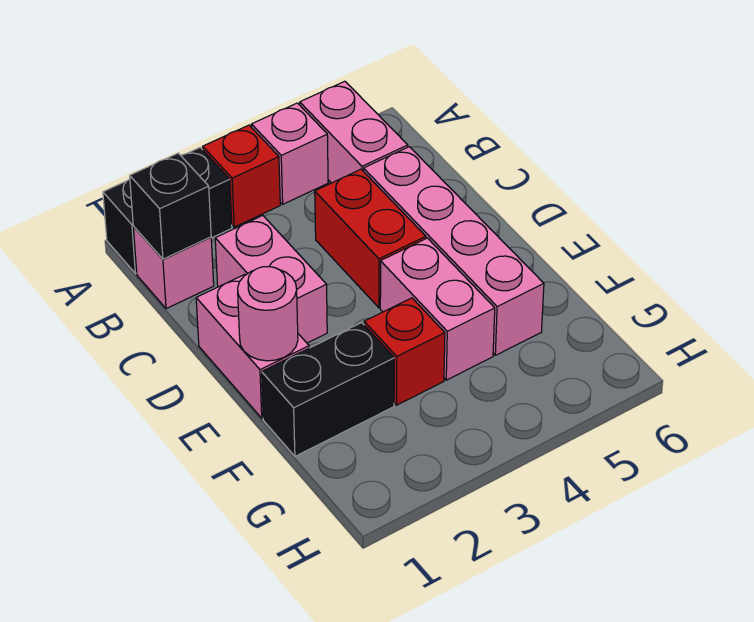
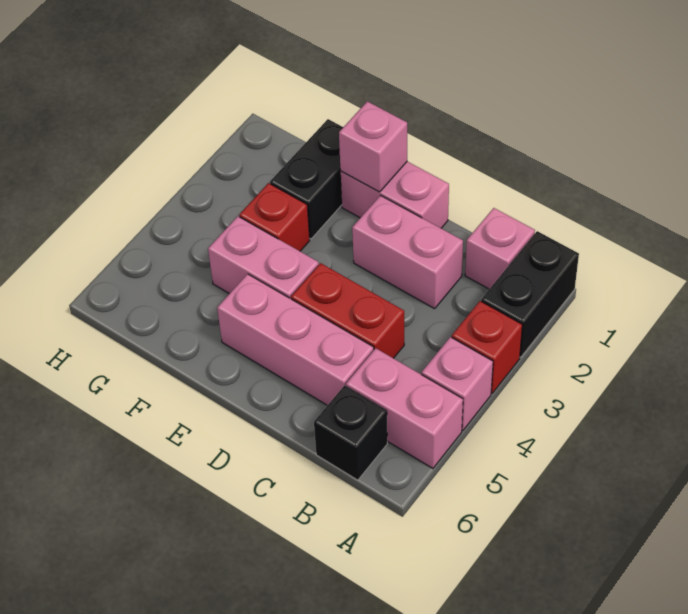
black 1x1 brick [130,153,211,259] -> black 1x1 brick moved to [314,386,387,480]
pink 1x4 brick [364,147,544,355] -> pink 1x3 brick [217,274,374,405]
pink 1x1 round brick [238,267,298,361] -> pink 1x1 brick [339,101,407,192]

